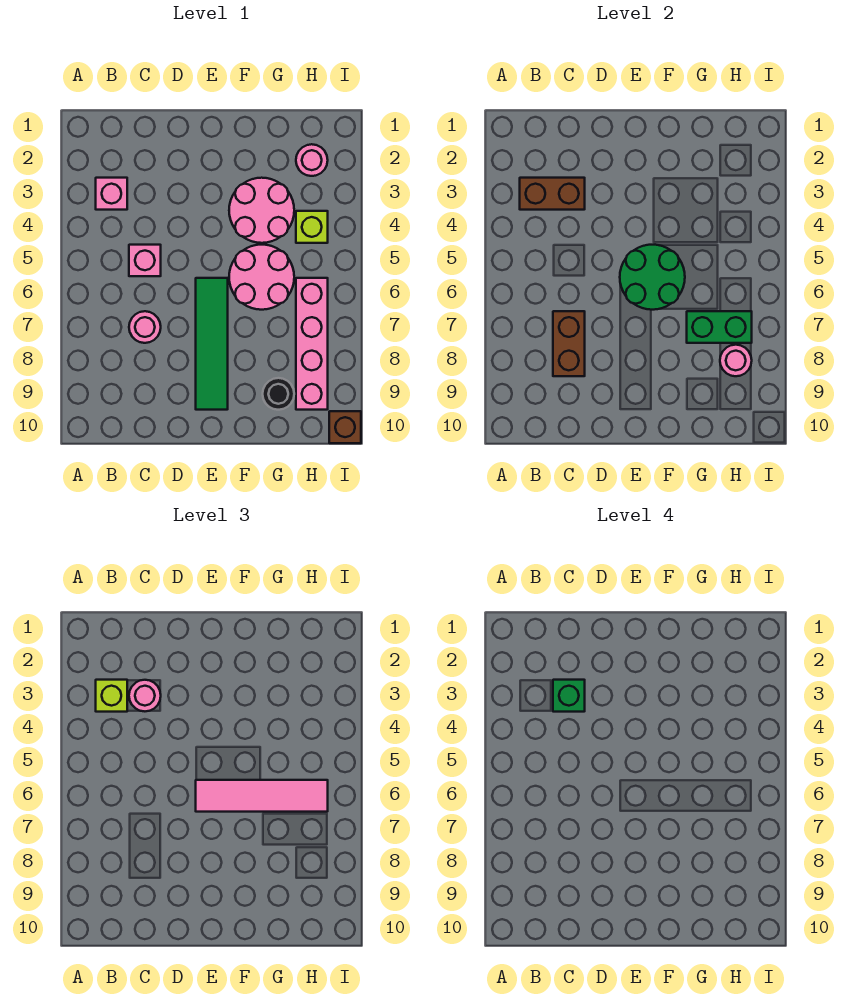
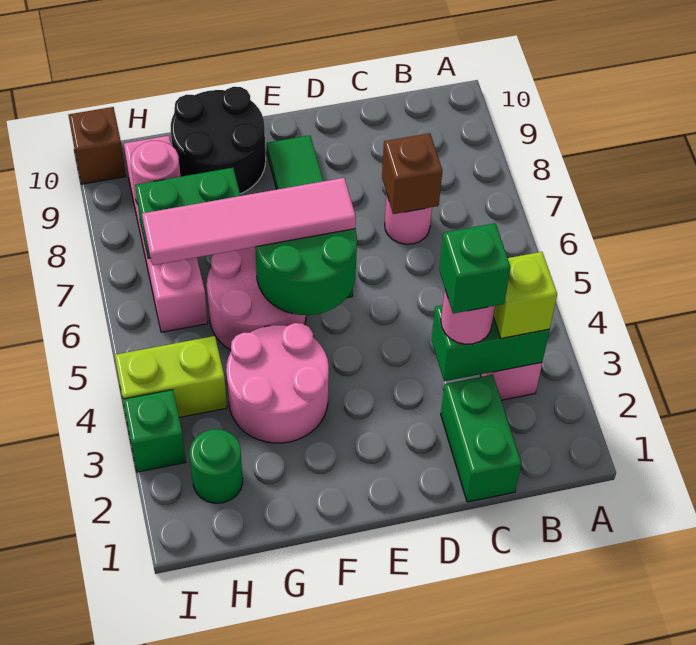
brown 1x2 brick [520,178,585,210] -> green 1x2 brick [431,305,550,381]
none -> green 1x2 brick [441,375,521,502]
pink 1x1 brick [129,245,161,276] -> none
brown 1x2 brick [553,311,585,376] -> brown 1x1 brick [382,133,442,214]
black 1x1 round brick [263,378,294,410] -> black 2x2 round brick [171,87,266,194]
pink 1x1 round brick [296,144,328,176] -> green 1x1 round brick [190,429,243,503]
lime 1x1 brick [296,211,328,243] -> lime 1x2 brick [115,336,227,417]
none -> green 1x1 brick [123,390,186,472]

